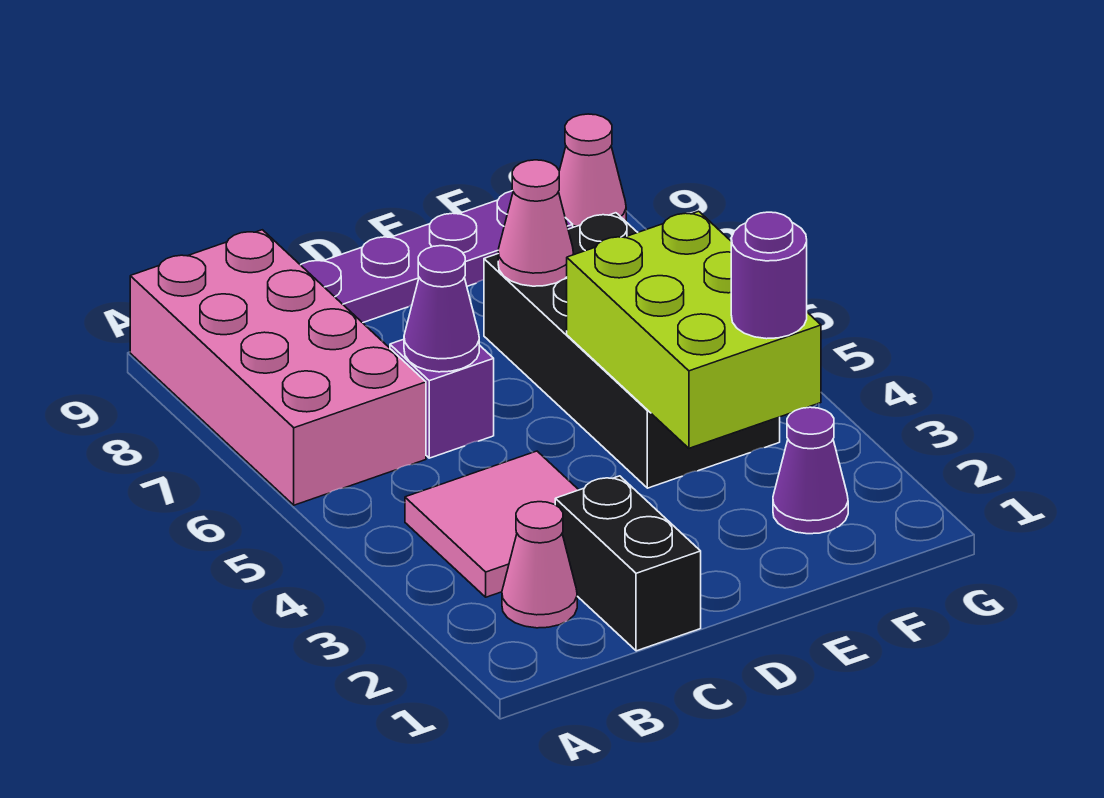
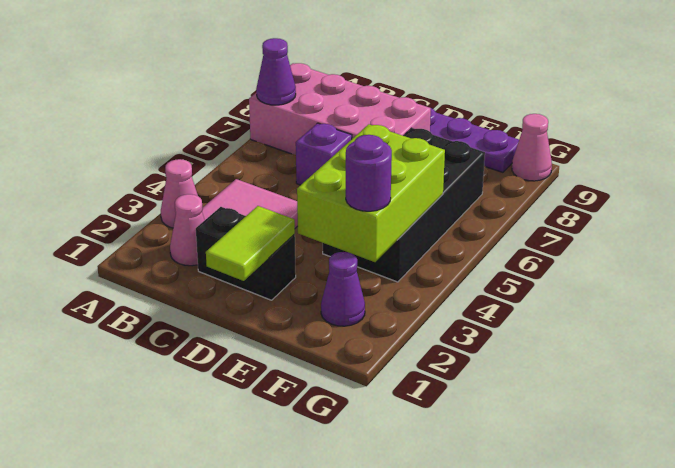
pink 2x4 brick [130,230,426,505] -> pink 2x4 brick turned to [249,63,431,155]
black 1x2 brick [555,476,701,651] -> black 1x2 brick turned to [196,207,296,300]
purple 1x1 cone [404,246,479,372] -> purple 1x1 cone moved to [256,38,296,105]
none -> lime 1x2 tile [206,206,295,281]
pink 1x1 cone [498,160,574,286] -> pink 1x1 cone moved to [161,159,198,228]

